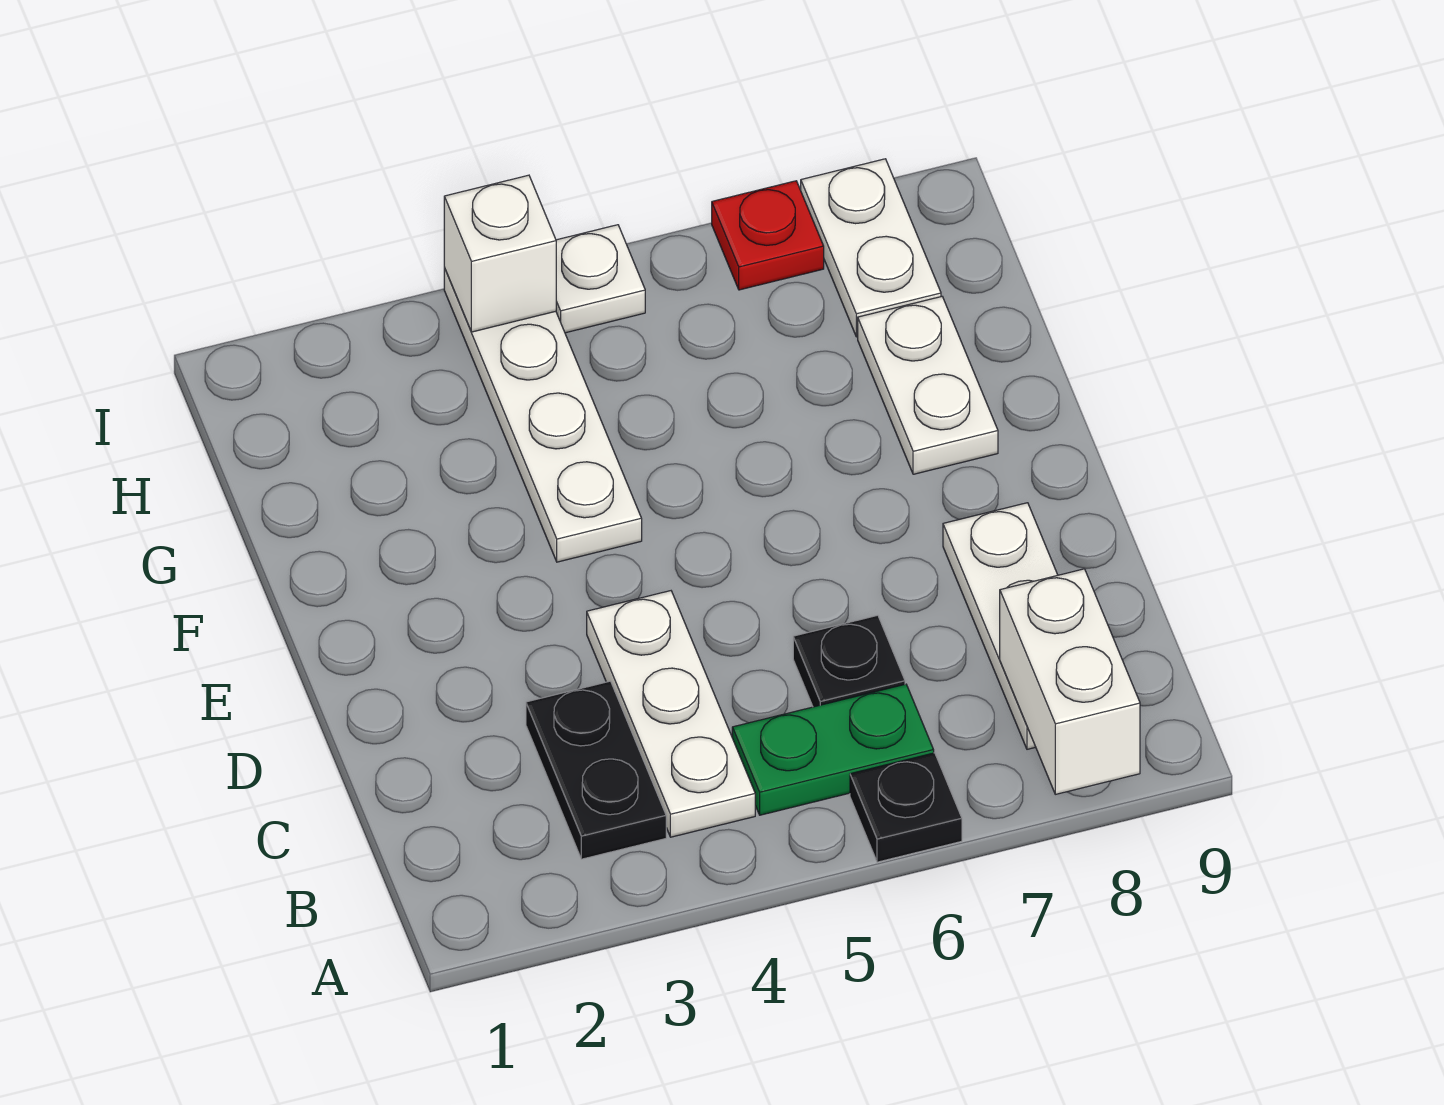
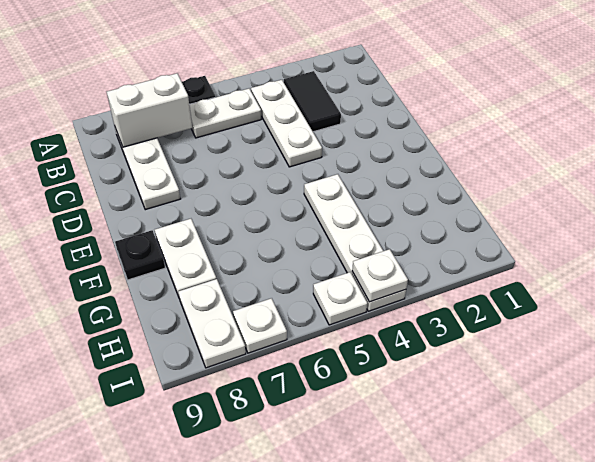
white 1x2 brick [1000,569,1140,794] -> white 1x2 brick turned to [107,73,192,147]
black 1x2 plate [526,681,666,859] -> black 1x2 tile [284,71,341,132]
green 1x2 plate [732,684,934,815] -> white 1x2 plate [189,89,261,138]
black 1x1 plate [793,615,905,707] -> black 1x1 plate moved to [115,230,165,280]
white 1x1 brick [444,175,556,332] -> white 1x1 plate [352,249,408,302]
red 1x1 plate [712,181,824,290] -> white 1x1 plate [233,298,287,353]

